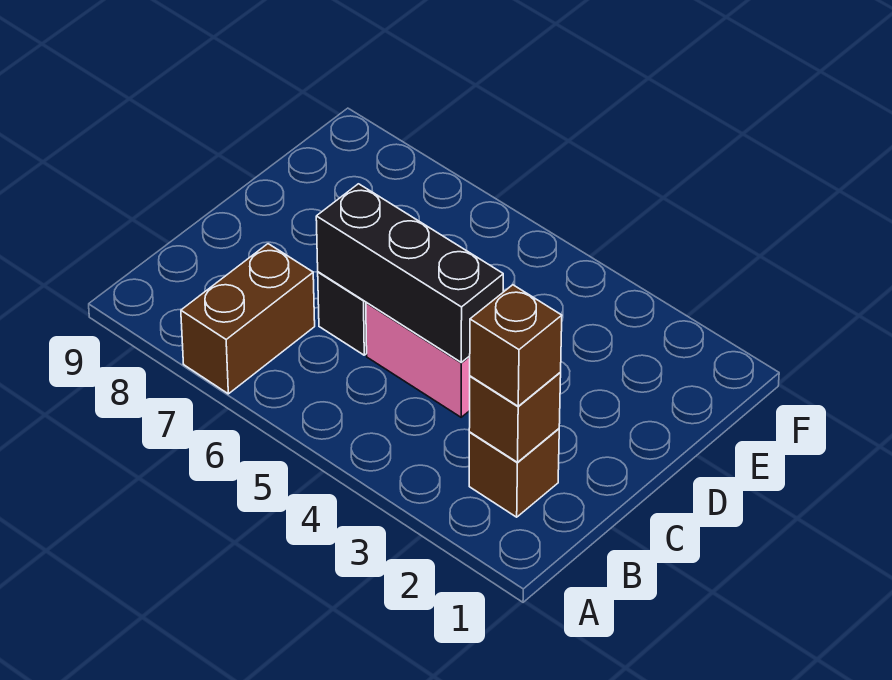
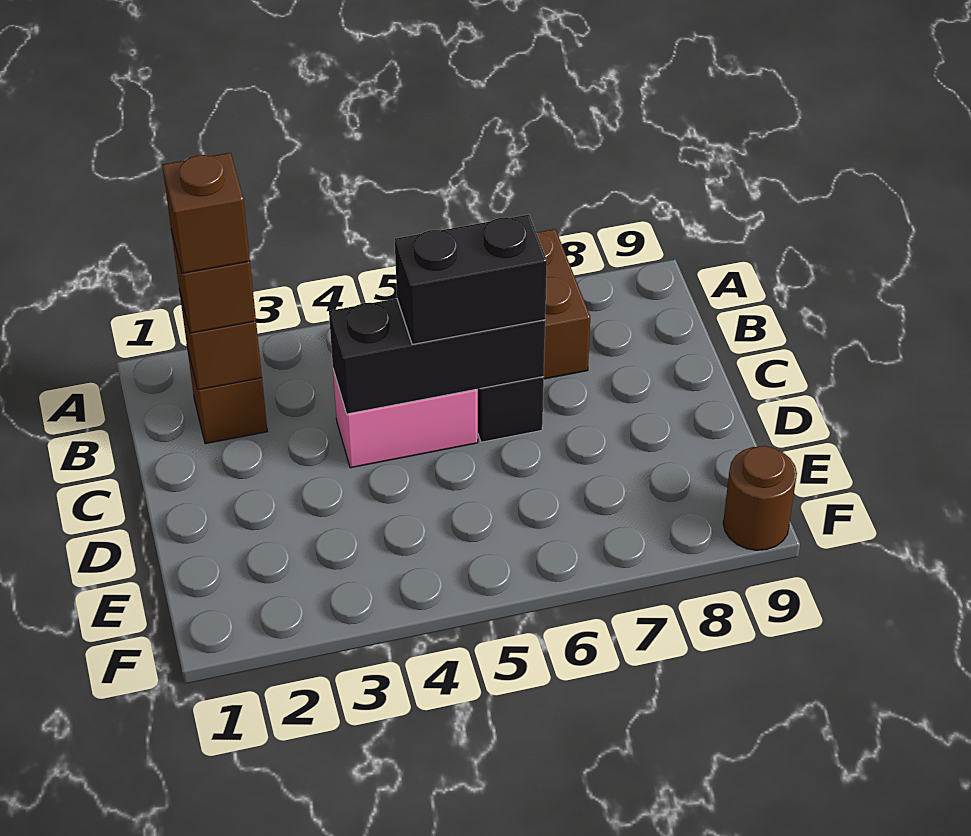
none -> brown 1x1 brick [162,153,250,273]
none -> black 1x2 brick [395,215,547,345]
none -> brown 1x1 round brick [723,446,797,550]

